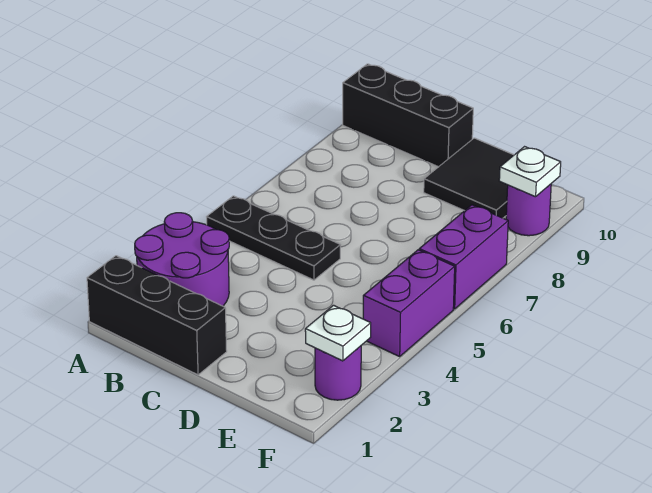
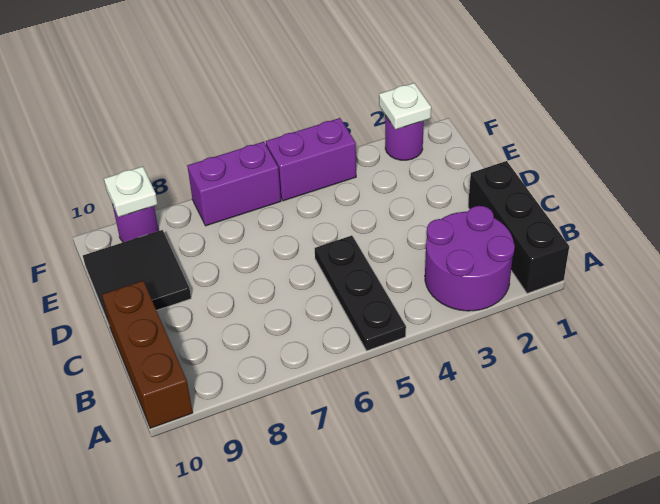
black 1x3 brick [343,64,473,167] -> brown 1x3 brick [102,281,193,428]

